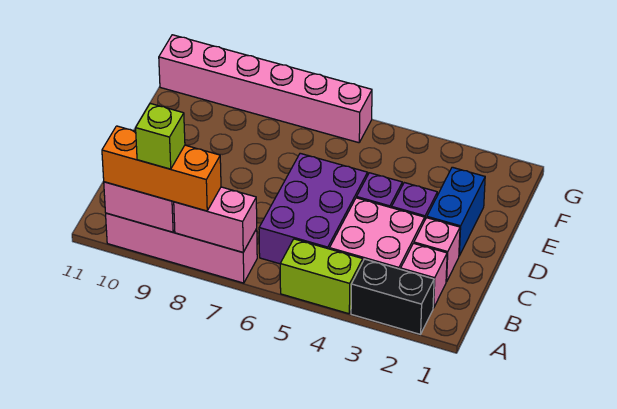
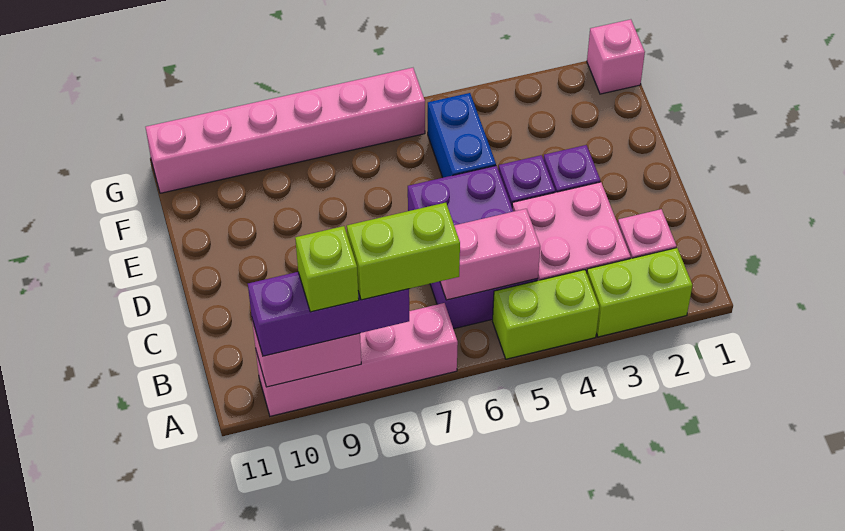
black 1x2 brick [351,259,434,334] -> lime 1x2 brick [587,248,692,337]
pink 1x2 brick [174,187,257,252] -> pink 1x2 brick moved to [440,209,540,300]
none -> lime 1x2 brick [347,203,460,300]
orange 1x3 brick [102,126,221,211] -> purple 1x3 brick [248,272,409,356]
pink 1x1 brick [414,218,460,282] -> pink 1x1 brick moved to [587,19,645,94]
blue 1x2 brick [427,167,485,256] -> blue 1x2 brick moved to [428,93,496,178]

